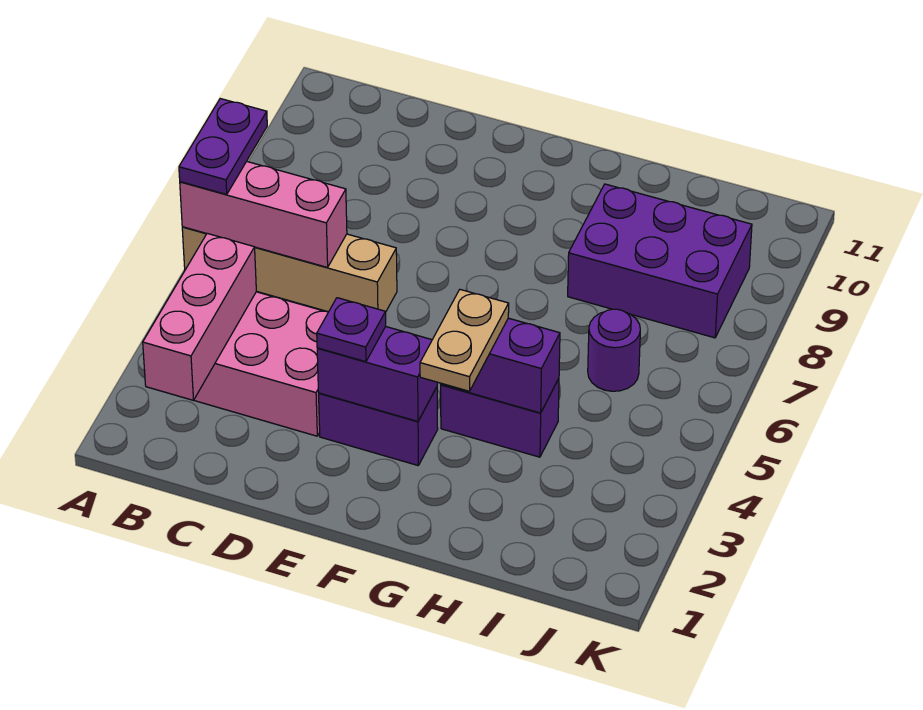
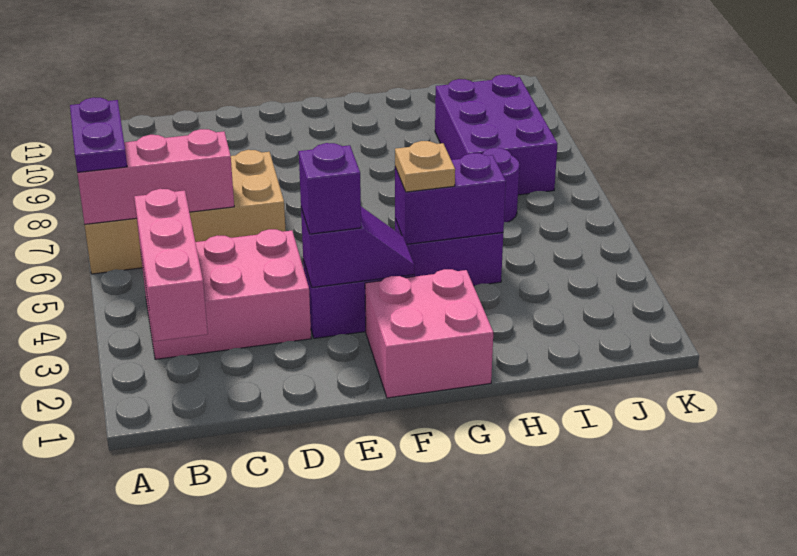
tan 1x4 brick [182,227,397,312] -> tan 2x4 brick [85,150,286,274]
purple 1x2 brick [317,327,437,421] -> purple 1x2 slope [301,207,414,287]
purple 1x1 plate [317,298,386,362] -> purple 1x1 brick [299,143,361,234]
none -> pink 2x2 brick [365,269,493,398]
tan 1x2 plate [420,290,509,391] -> tan 1x1 plate [395,141,455,192]
purple 2x3 brick [568,184,752,338] -> purple 2x3 brick turned to [435,75,558,195]

